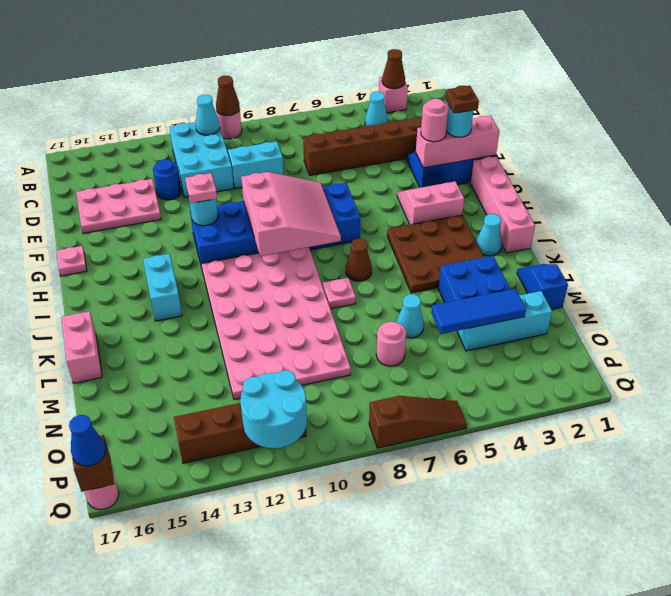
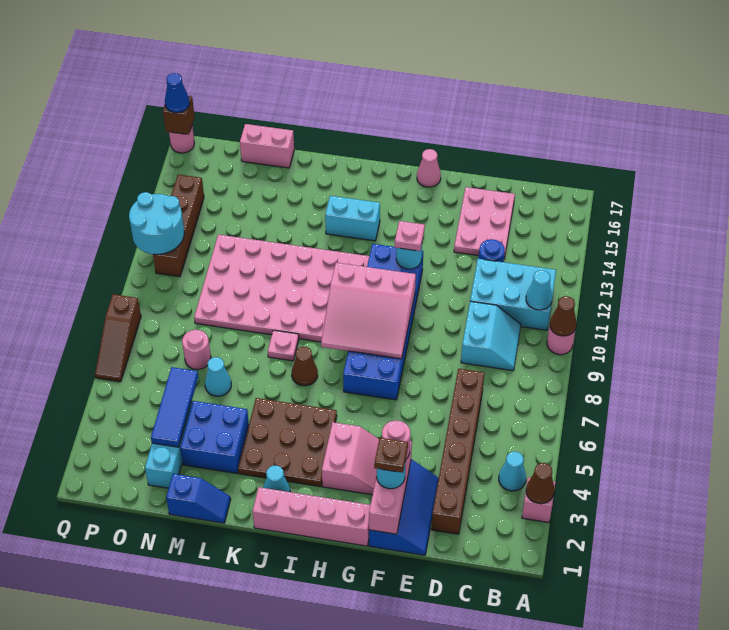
pink 1x1 plate [56,246,87,276] -> pink 1x1 cone [417,149,441,187]
pink 1x2 brick [61,311,102,383] -> pink 1x2 brick moved to [240,124,294,168]

